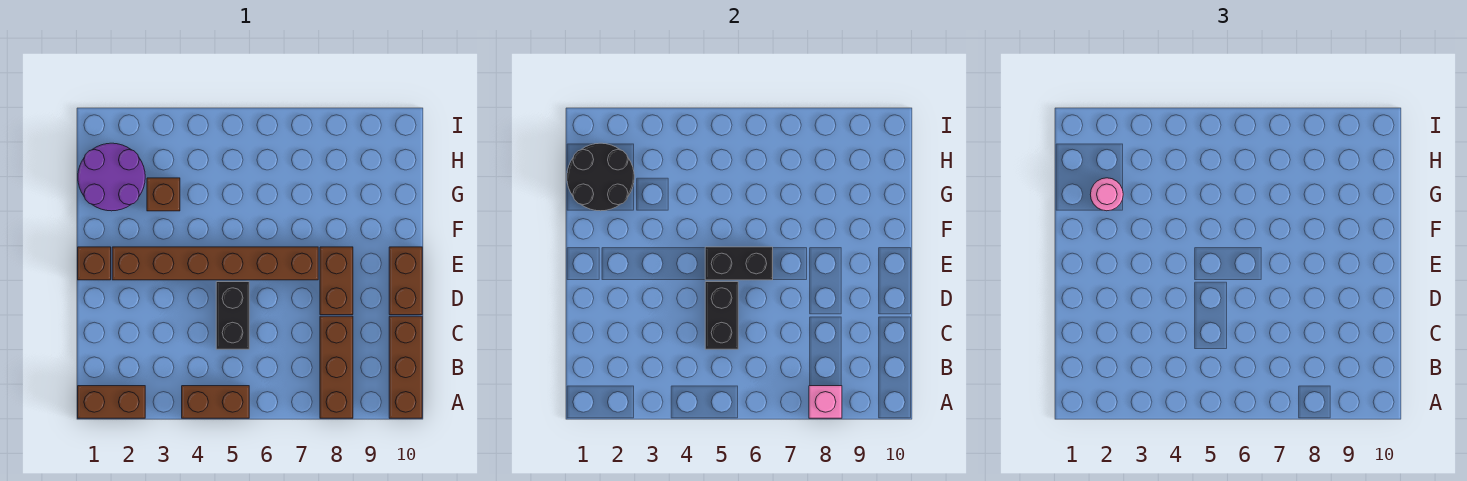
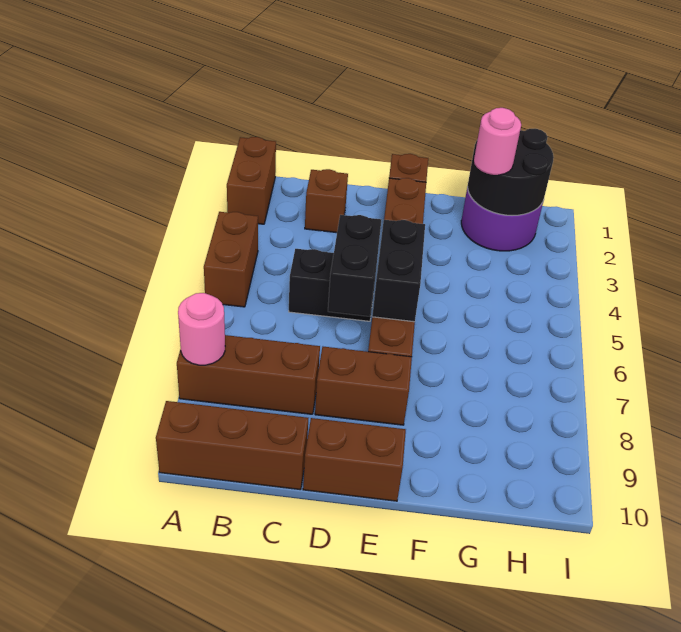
pink 1x1 brick [809,386,842,418] -> pink 1x1 round brick [178,293,225,365]
black 1x2 brick [705,282,738,349] -> black 1x2 brick turned to [328,215,381,316]
brown 1x1 brick [147,178,180,211] -> brown 1x1 brick moved to [305,169,348,233]

